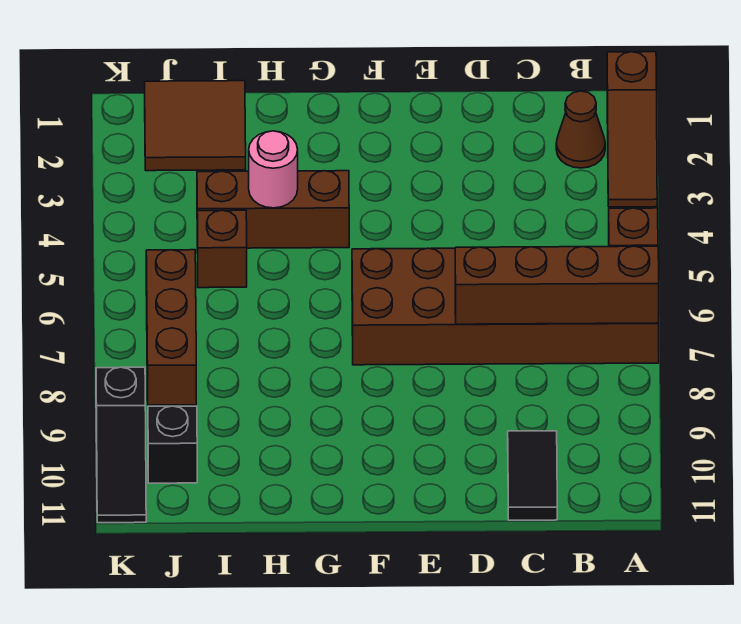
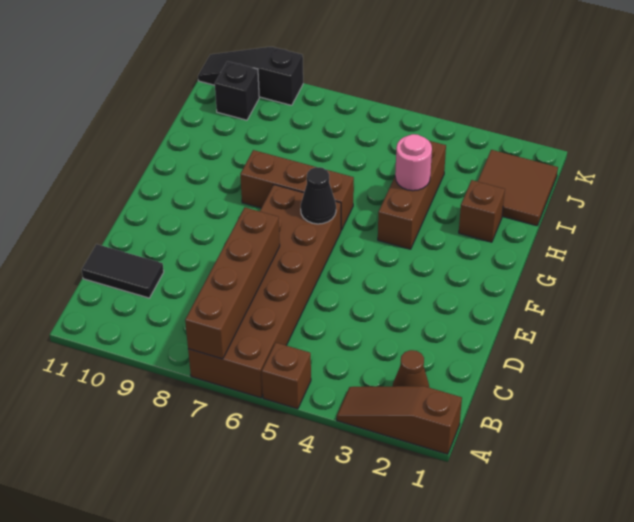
none -> black 1x1 cone [301,167,336,224]
brown 1x1 brick [197,210,247,288] -> brown 1x1 brick moved to [459,180,505,242]
brown 1x3 brick [146,250,196,405] -> brown 1x3 brick moved to [240,150,354,230]

